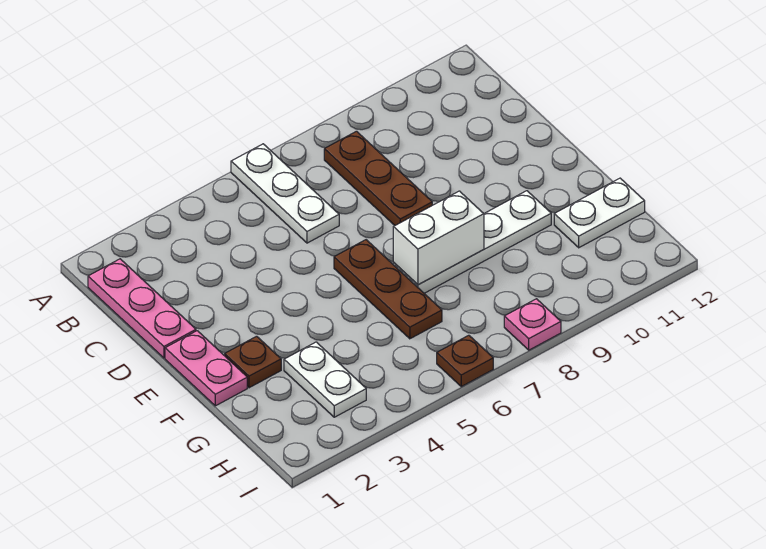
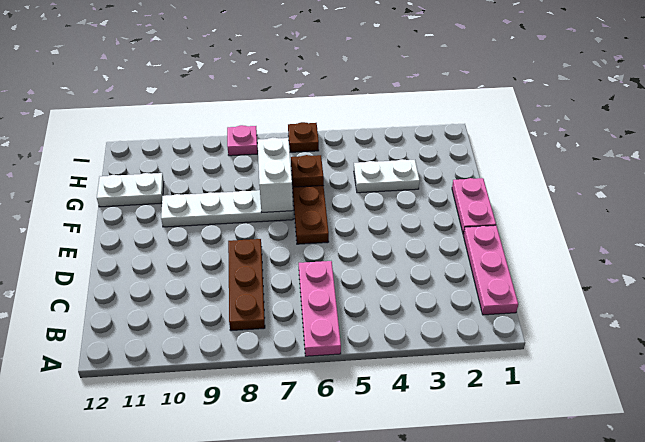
white 1x3 plate [231,144,339,243] -> pink 1x3 plate [299,261,341,356]
brown 1x1 plate [225,336,281,388] -> brown 1x1 plate moved to [291,155,324,187]
white 1x2 brick [393,191,484,285] -> white 1x2 brick turned to [258,138,293,213]
white 1x2 plate [284,342,366,417] -> white 1x2 plate turned to [354,159,420,193]

